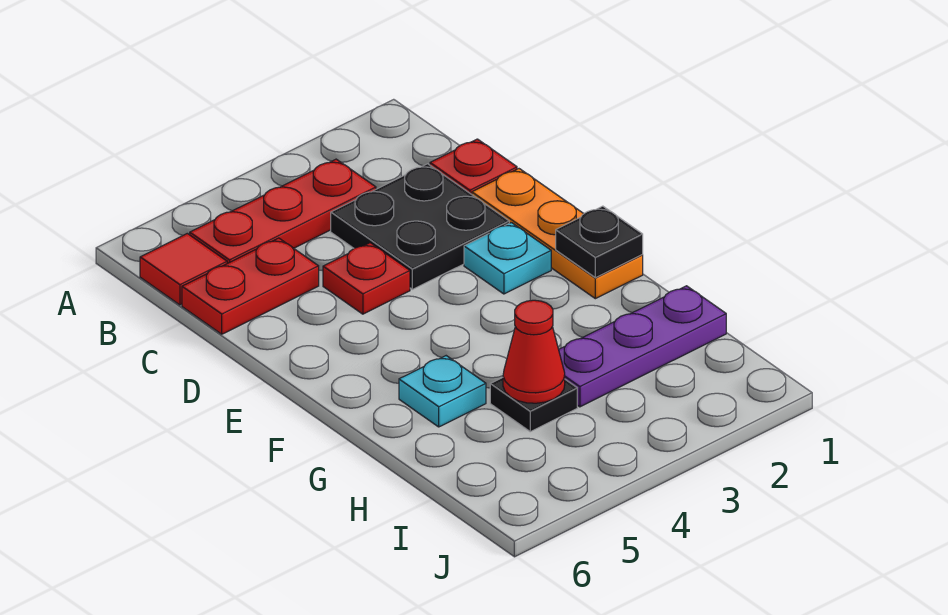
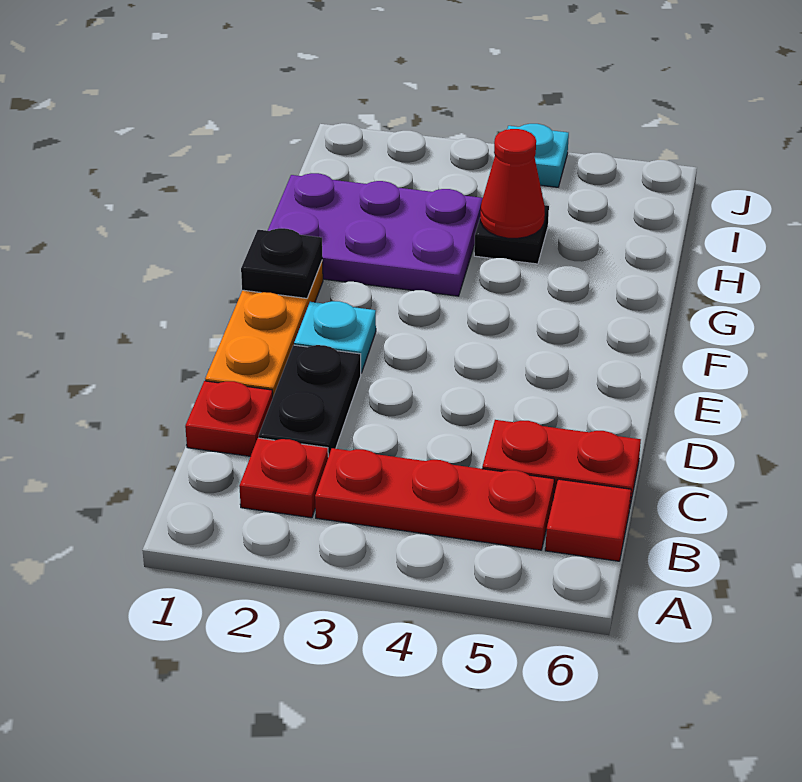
black 2x2 plate [331,164,509,289] -> black 1x2 plate [259,345,361,457]
red 1x1 plate [323,243,410,314] -> red 1x1 plate moved to [239,438,328,518]
cyan 1x1 plate [399,356,486,427] -> cyan 1x1 plate moved to [507,124,569,187]
purple 1x3 plate [559,286,726,407] -> purple 2x3 plate [268,173,483,296]

